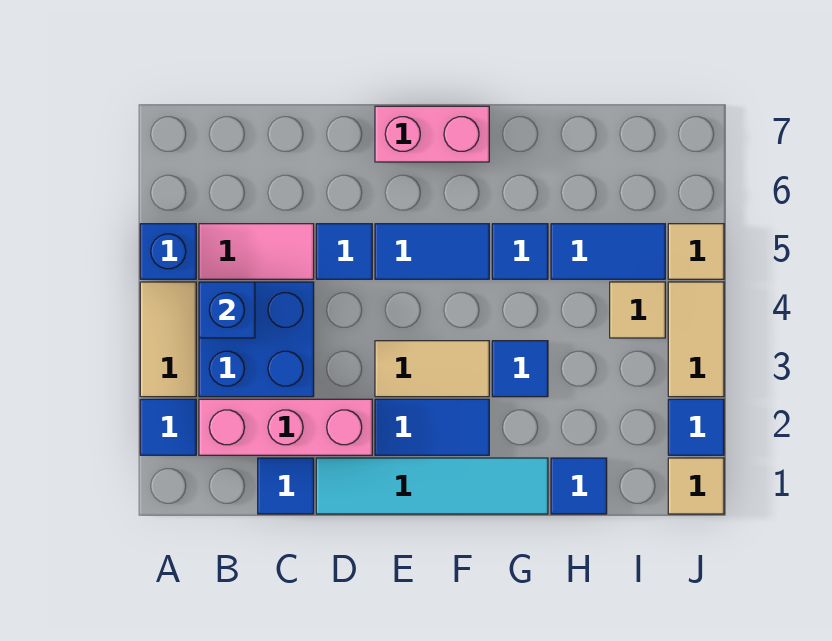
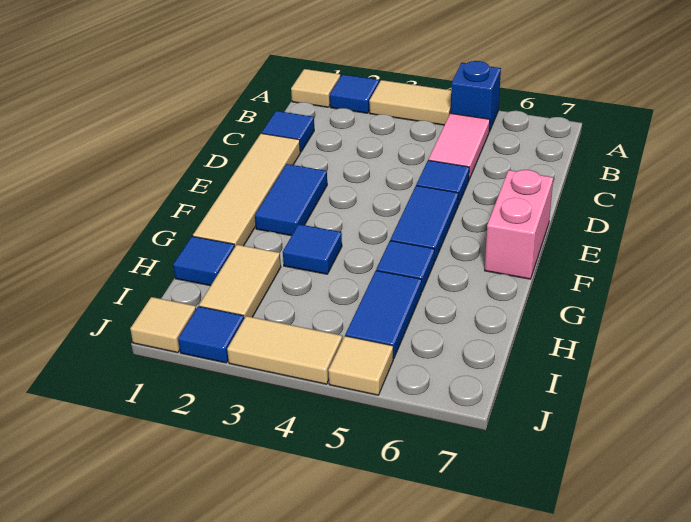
pink 1x3 brick [199,399,372,455] -> none
blue 2x2 brick [199,282,314,397] -> none
blue 1x1 brick [199,282,255,338] -> none
cyan 1x4 tile [316,458,548,514] -> tan 1x4 tile [193,133,300,246]
tan 1x2 tile [375,341,489,397] -> tan 1x2 tile moved to [199,245,281,318]
tan 1x1 tile [610,282,665,338] -> tan 1x1 tile moved to [291,69,340,107]

